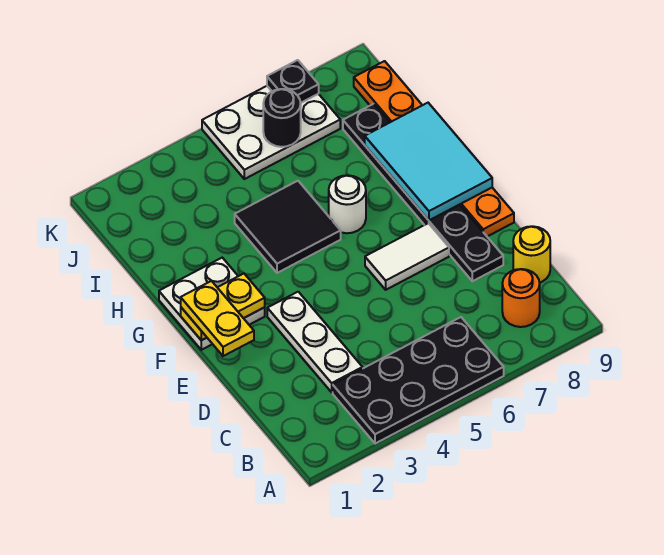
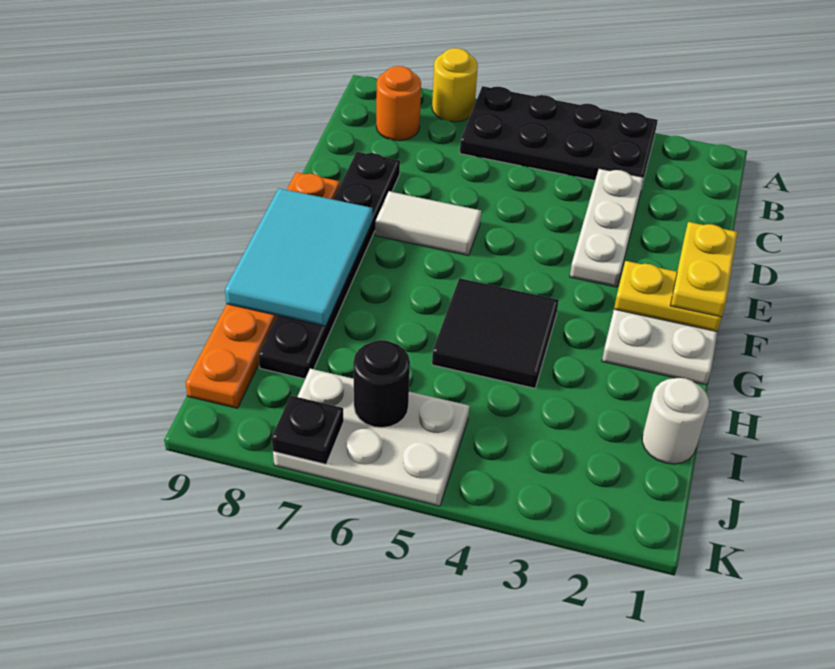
yellow 1x1 round brick [513,226,550,283] -> yellow 1x1 round brick moved to [432,48,478,122]
white 1x1 round brick [329,175,366,233] -> white 1x1 round brick moved to [642,378,709,464]

